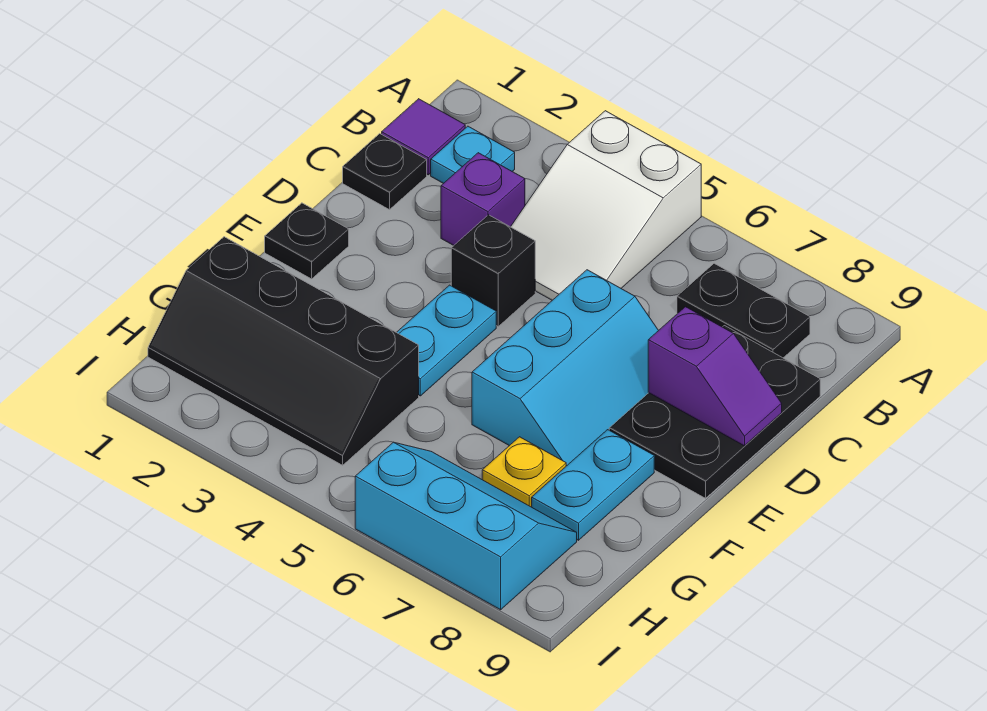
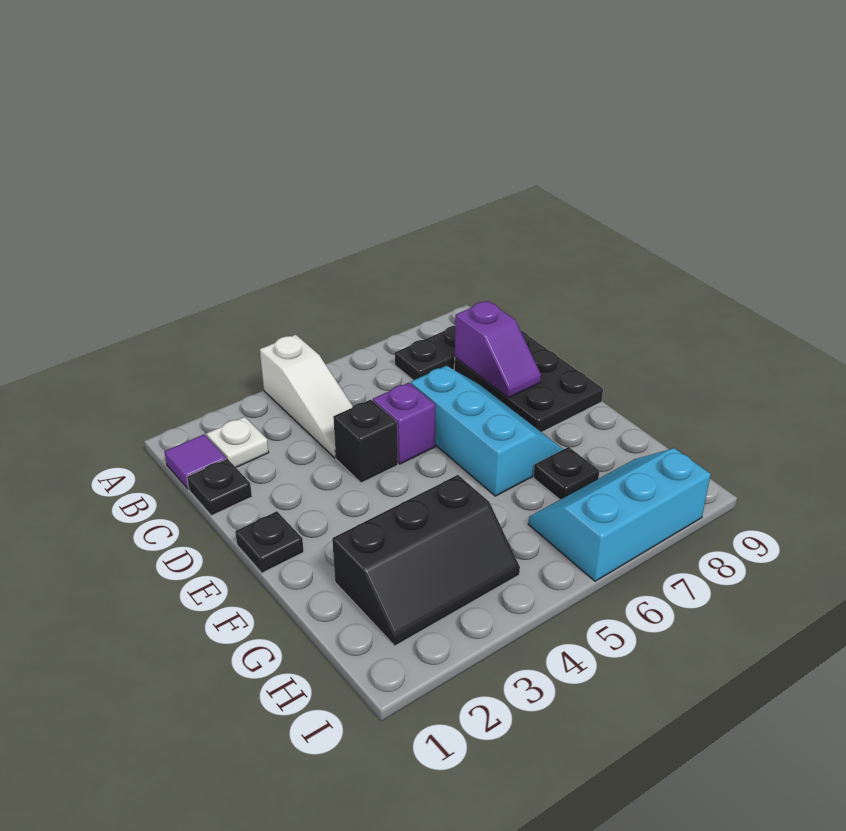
white 2x3 slope [511,111,701,300] -> white 1x3 slope [260,335,353,458]
cyan 1x1 plate [431,126,515,184] -> white 1x1 plate [206,417,269,467]
purple 1x1 brick [441,153,525,245] -> purple 1x1 brick moved to [373,383,436,464]
purple 1x2 slope [648,307,782,446] -> purple 1x2 slope turned to [455,301,541,398]
cyan 1x2 plate [397,285,496,396] -> none
cyan 1x2 plate [532,430,654,540] -> none
black 2x4 slope [148,237,419,465] -> black 2x3 slope [332,475,520,646]
yellow 1x1 plate [482,437,566,507] -> black 1x1 plate [534,447,599,500]

